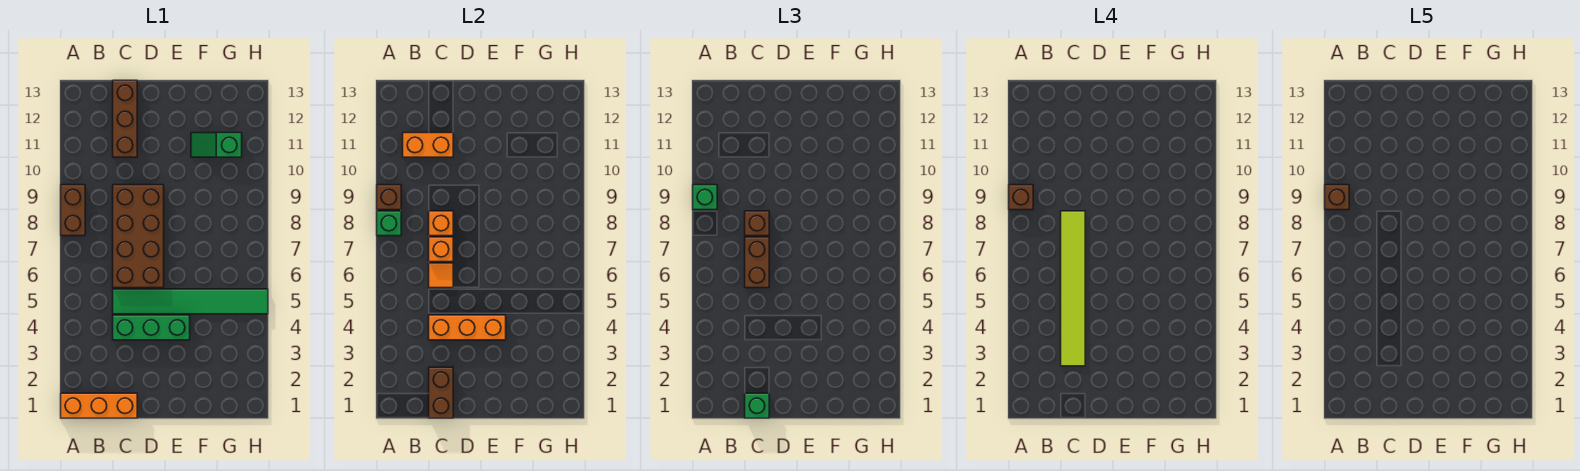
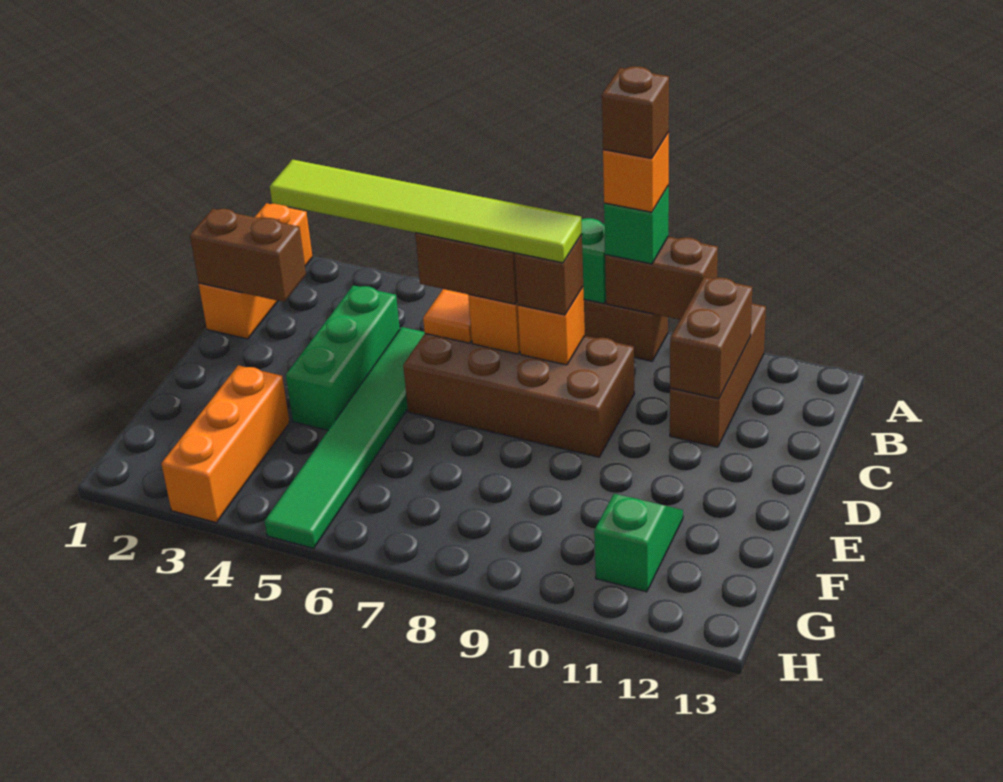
brown 1x1 brick [377,185,401,210] -> brown 1x2 brick [605,237,718,319]
brown 1x1 brick [1009,185,1033,210] -> orange 1x1 brick [603,132,669,212]
orange 1x2 brick [403,133,453,157] -> brown 1x2 brick [670,277,752,399]
green 1x1 brick [745,393,769,418] -> none
orange 1x3 brick [429,315,506,340] -> orange 1x3 brick moved to [161,365,290,522]
brown 1x3 brick [113,80,137,157] -> brown 1x3 brick turned to [670,303,766,447]

